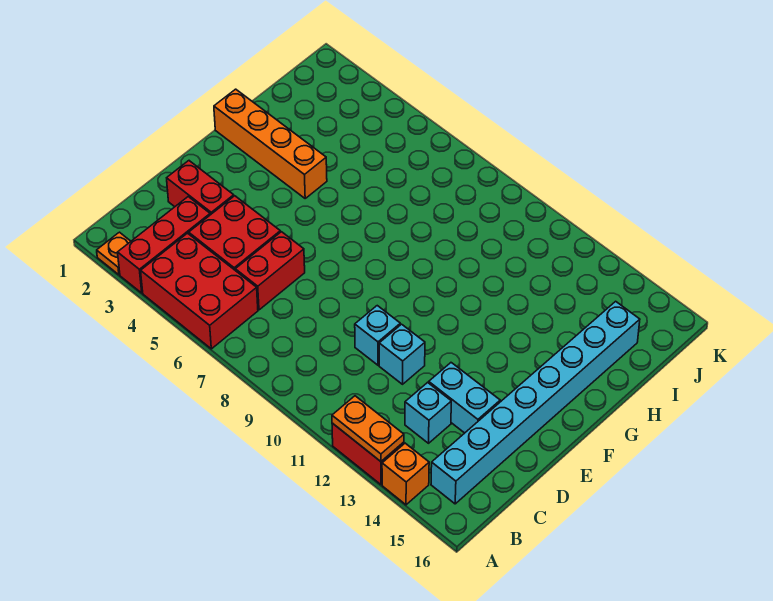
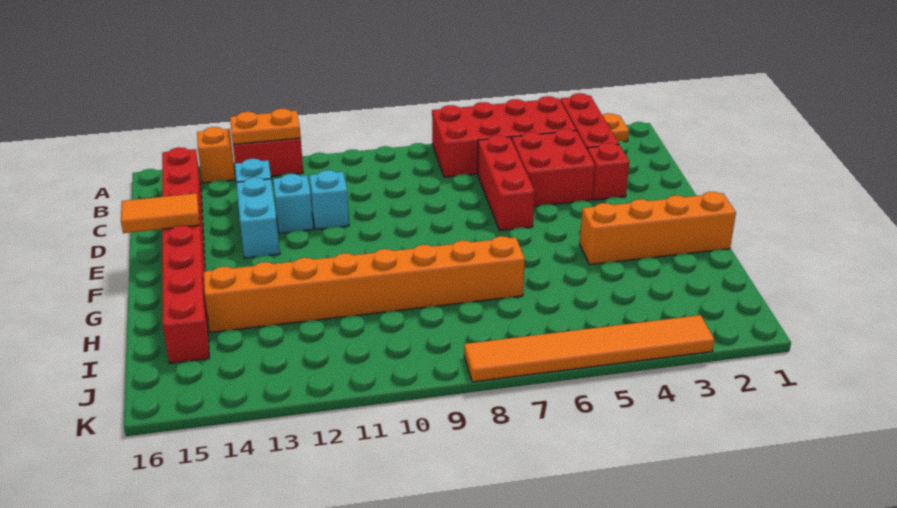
red 2x3 brick [141,233,258,349] -> red 2x4 brick [432,96,576,177]
cyan 1x8 brick [431,301,640,504] -> red 1x8 brick [162,147,209,363]
red 1x2 brick [235,232,305,310] -> red 1x3 brick [478,135,535,231]
red 1x2 brick [167,161,234,215] -> red 1x1 brick [587,143,629,200]
cyan 1x1 brick [355,306,400,365] -> cyan 1x1 brick moved to [273,174,313,233]
cyan 1x2 brick [429,363,500,433] -> cyan 1x2 brick turned to [236,177,280,258]
none -> orange 1x2 tile [121,193,199,233]
none -> orange 1x8 brick [204,236,525,332]
none -> orange 1x6 tile [464,315,714,382]

